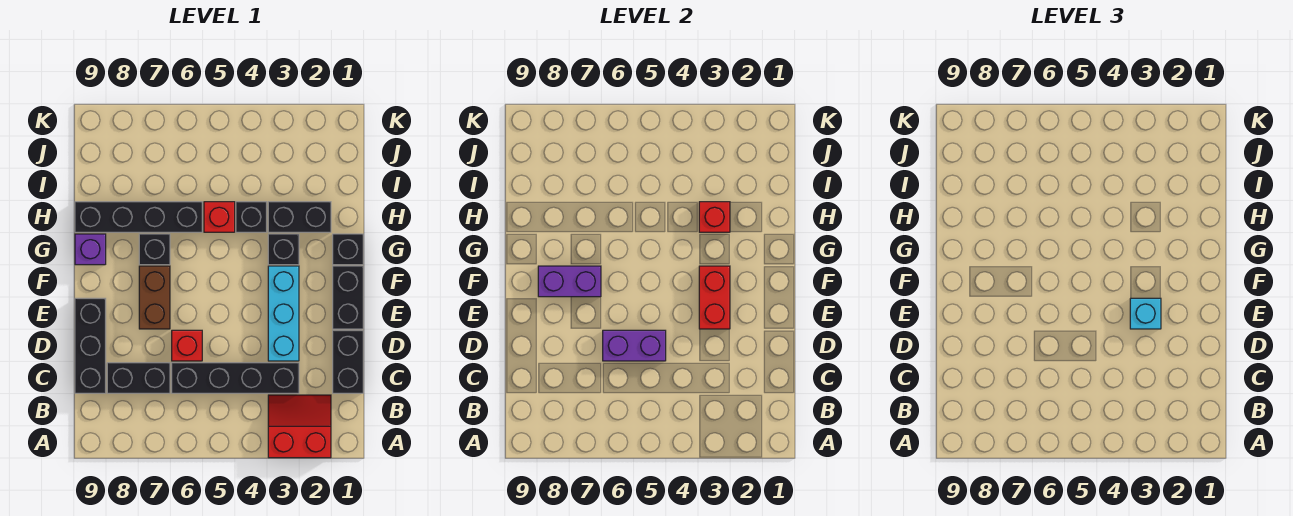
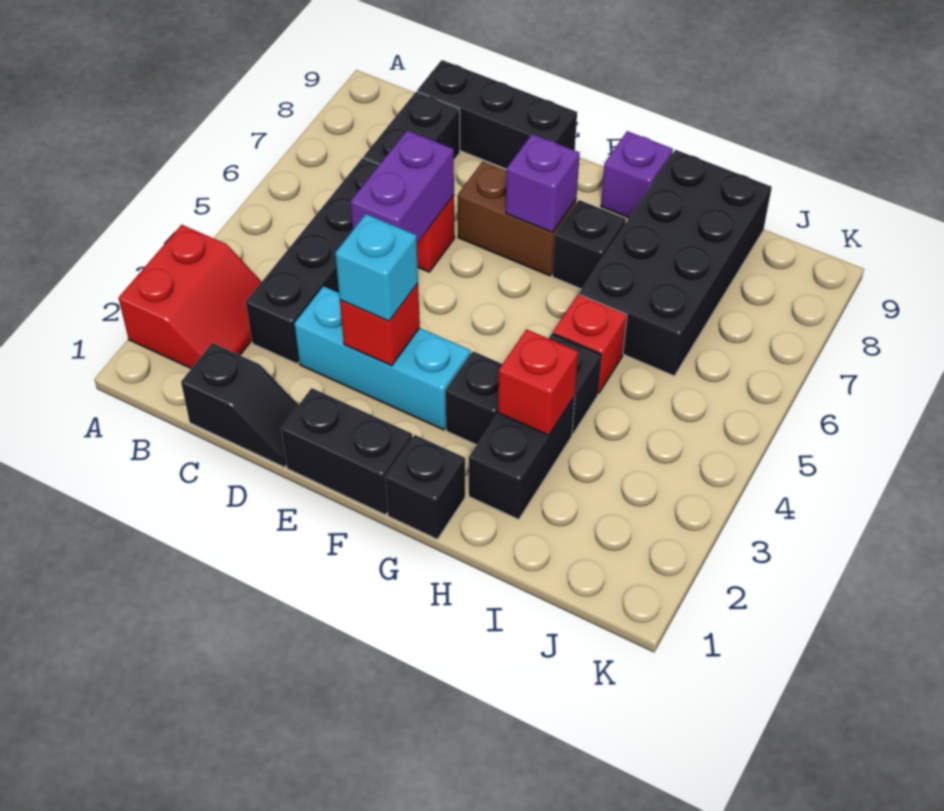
black 1x2 brick [333,330,363,393] -> black 1x2 slope [181,343,298,467]
red 1x2 brick [699,266,730,329] -> red 1x1 brick [340,284,420,366]
purple 1x2 brick [538,266,601,297] -> purple 1x1 brick [506,134,580,233]
black 1x4 brick [75,202,202,232] -> black 2x4 brick [579,150,772,376]

